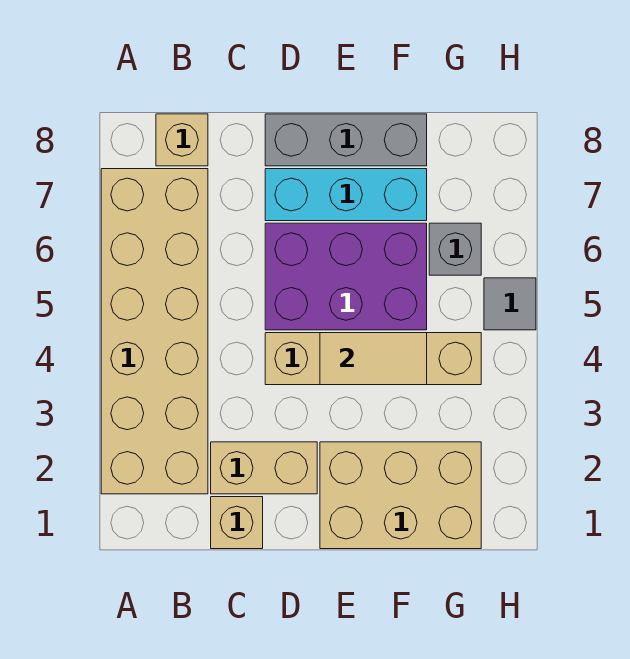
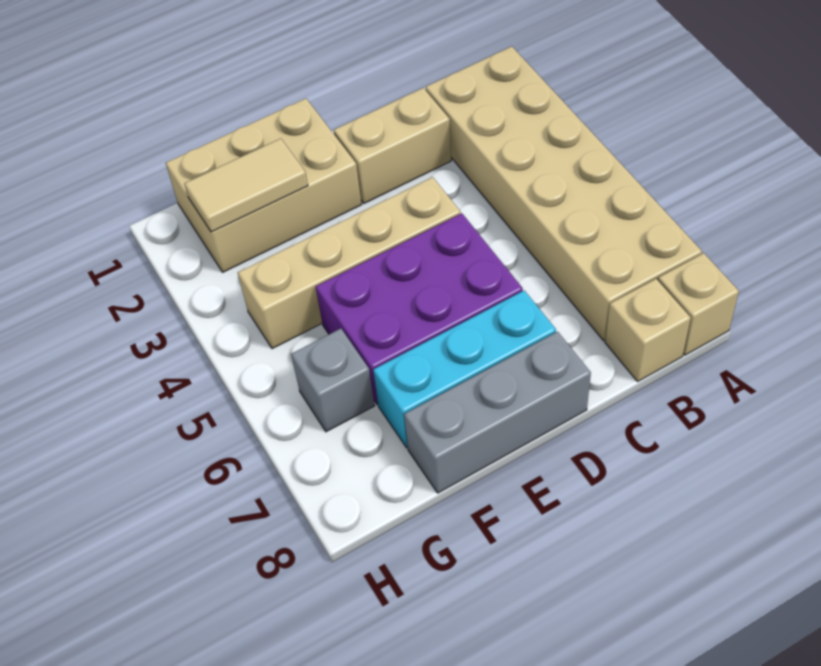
tan 1x1 brick [211,497,263,549] -> tan 1x1 brick moved to [658,253,739,355]
tan 1x2 tile [320,333,427,385] -> tan 1x2 tile moved to [184,139,308,232]
grey 1x1 tile [484,278,536,330] -> none

